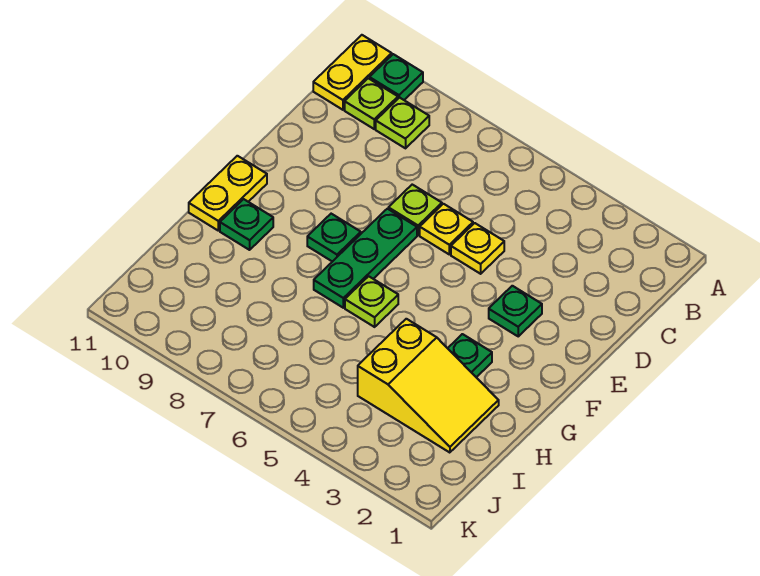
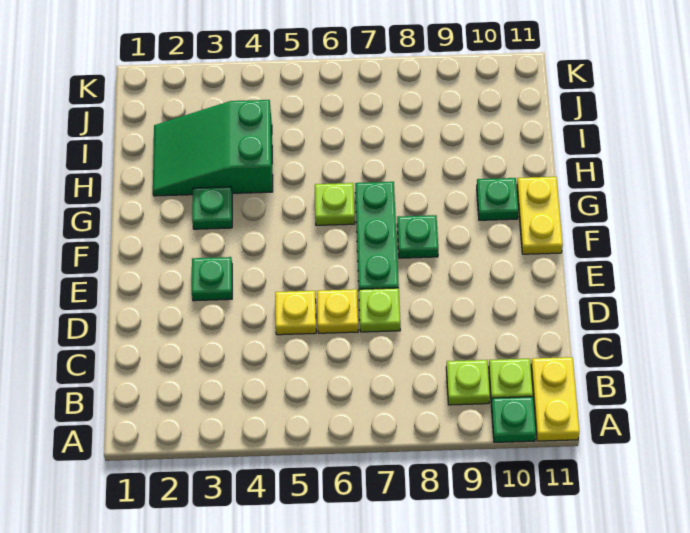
yellow 2x3 slope [358,319,499,453] -> green 2x3 slope [153,100,273,196]

